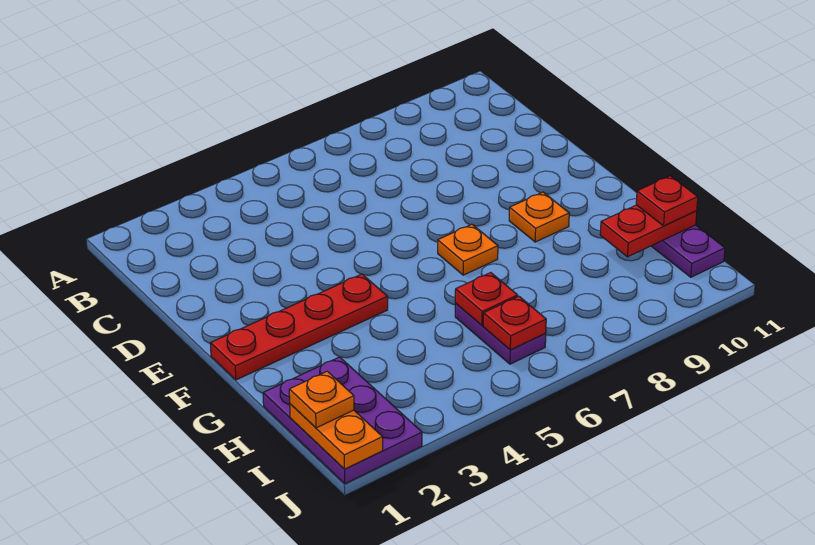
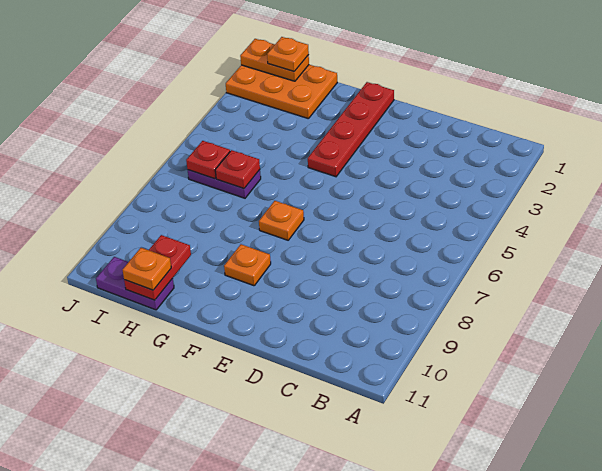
purple 2x3 plate [263,357,422,484] -> orange 2x3 plate [226,65,337,119]
red 1x1 plate [636,176,698,226] -> orange 1x1 plate [123,248,171,290]

